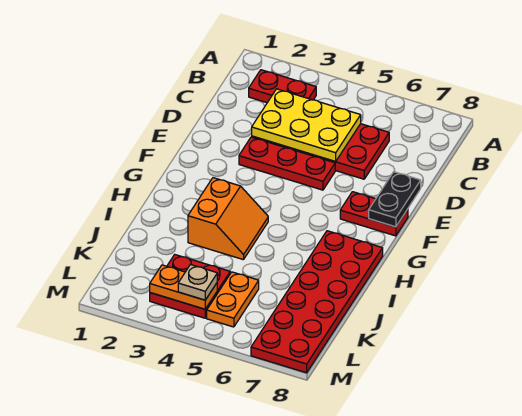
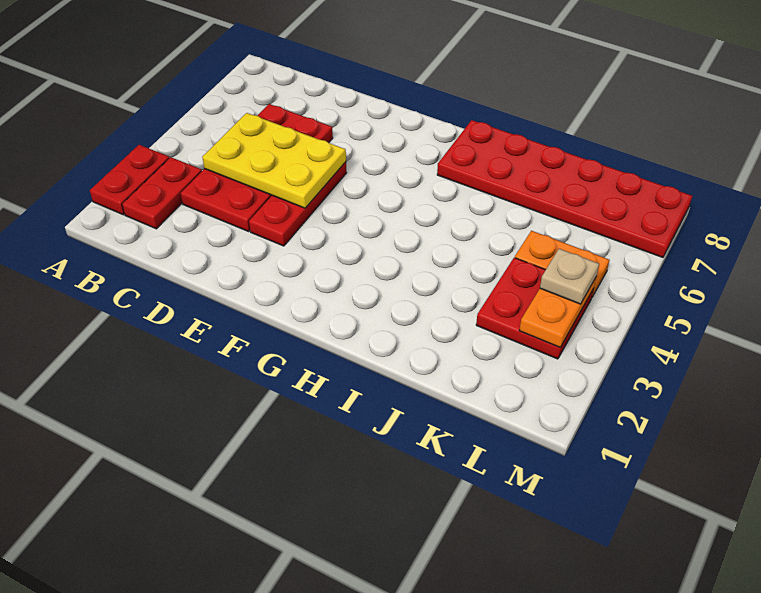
yellow 2x3 plate [252,89,361,162] -> yellow 2x3 plate turned to [202,113,346,208]
black 1x2 plate [369,172,421,227] -> none
red 1x2 plate [340,192,408,236] -> red 1x2 plate moved to [90,145,169,215]
orange 2x2 slope [188,178,268,260] -> none

